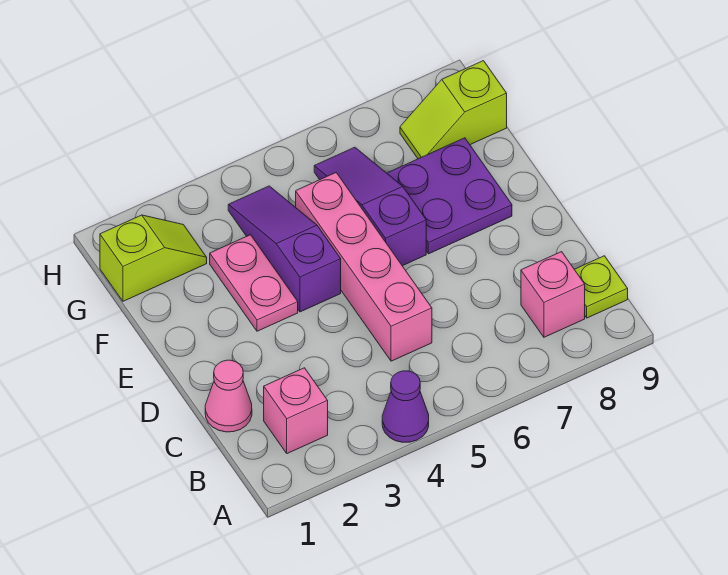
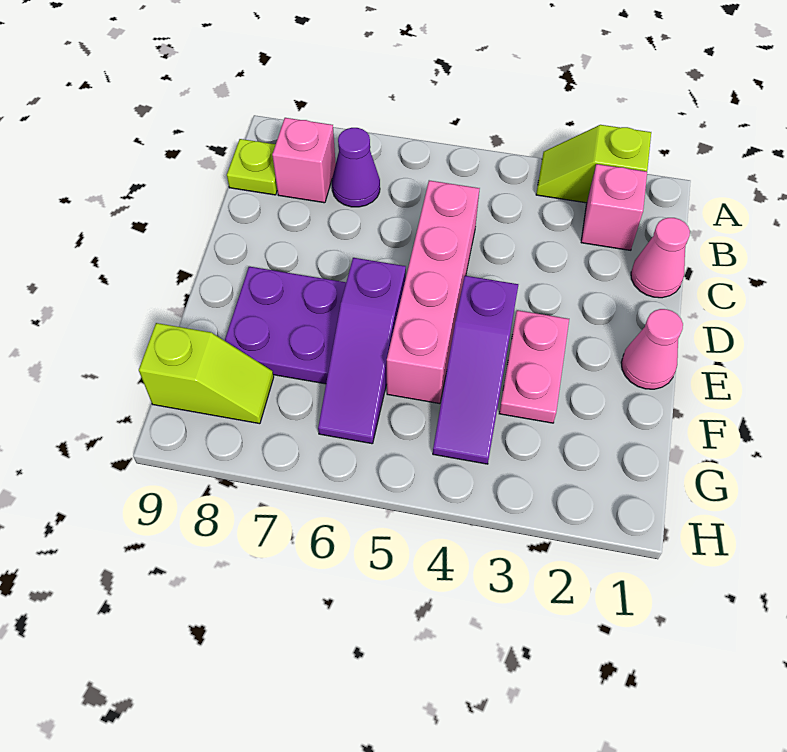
purple 1x1 cone [382,371,429,442] -> purple 1x1 cone moved to [332,128,380,207]
none -> pink 1x1 cone [621,309,683,389]
lime 1x2 slope [100,215,207,301] -> lime 1x2 slope moved to [536,125,651,203]

